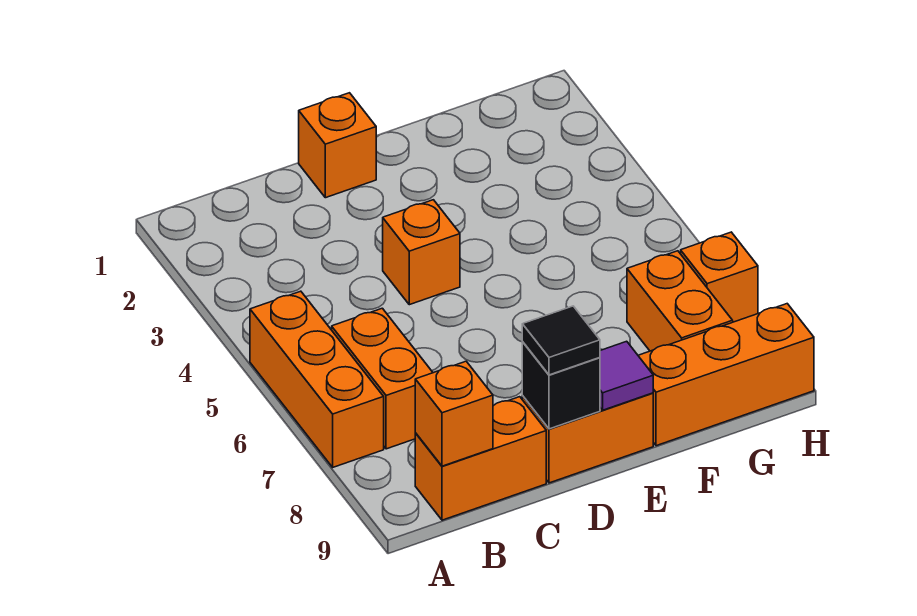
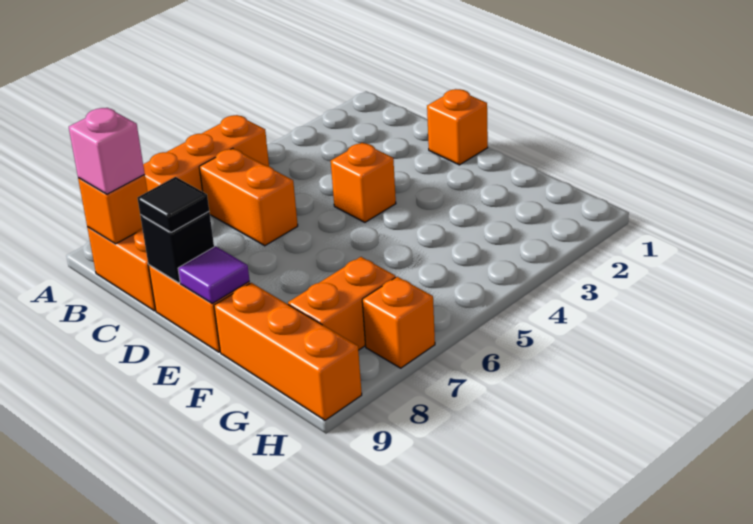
orange 1x2 brick [332,308,433,449] -> orange 1x2 brick turned to [199,148,298,246]
none -> pink 1x1 brick [69,108,145,194]

